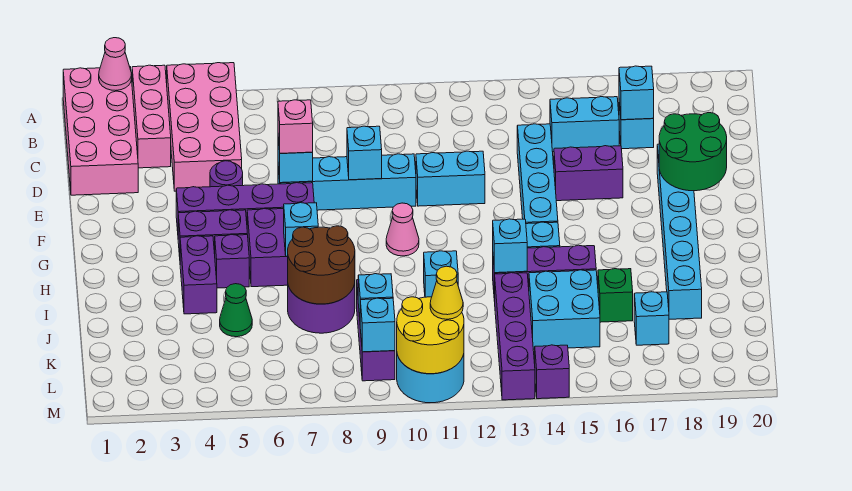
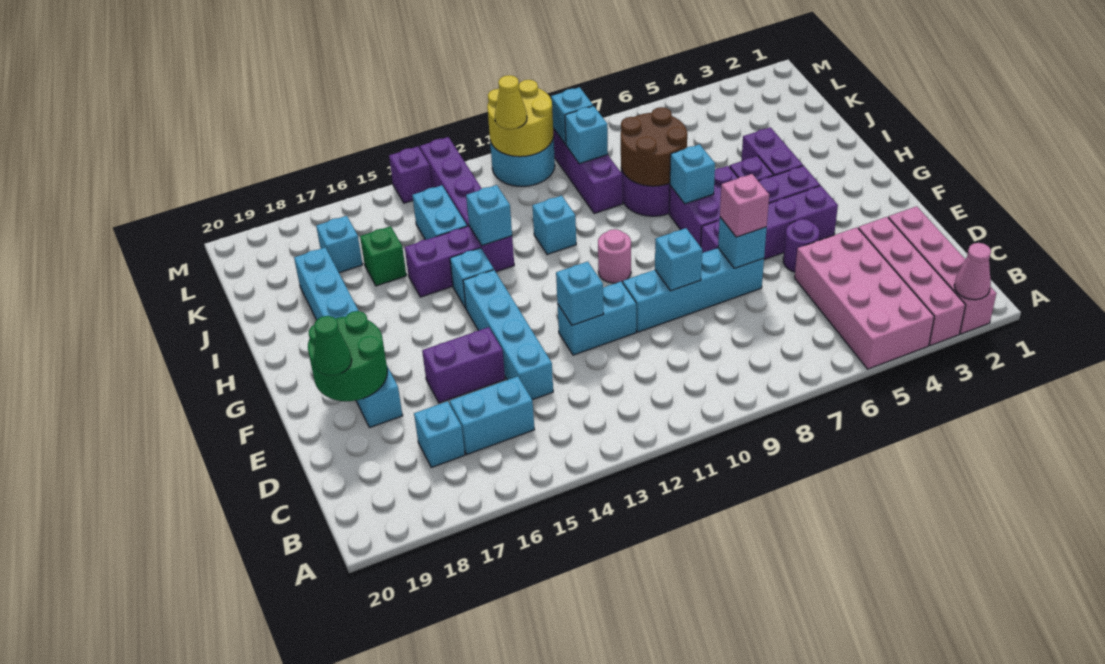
pink 2x4 brick [63,67,138,195] -> pink 1x4 brick [888,206,996,334]
pink 1x3 brick [132,65,171,168] -> pink 1x4 brick [858,217,965,346]
cyan 1x1 brick [619,66,654,120] -> cyan 1x1 brick moved to [556,262,604,325]
pink 1x1 cone [386,203,419,256] -> pink 1x1 round brick [598,229,631,283]
green 1x1 cone [220,284,252,337] -> green 1x1 cone moved to [314,316,352,375]
cyan 2x2 brick [529,270,600,350] -> cyan 1x2 brick [412,185,467,240]

